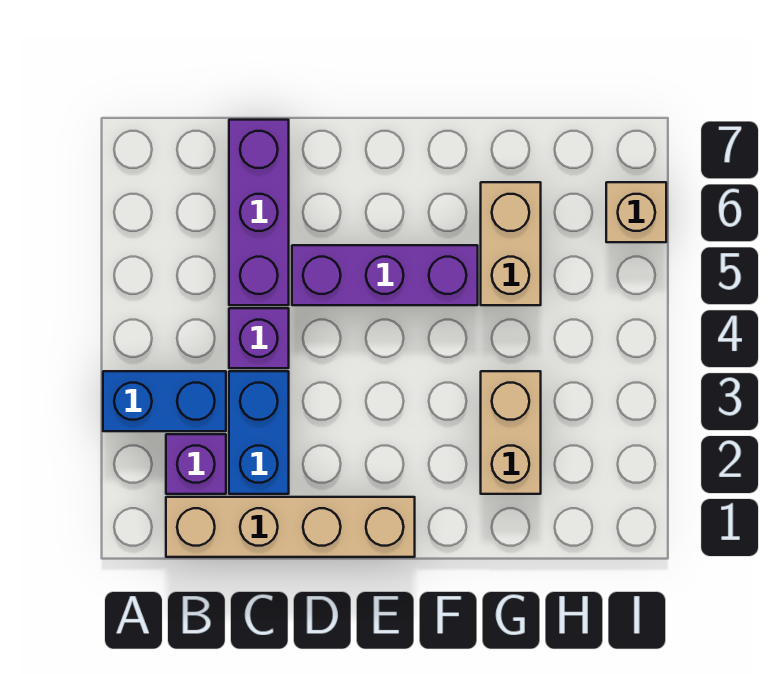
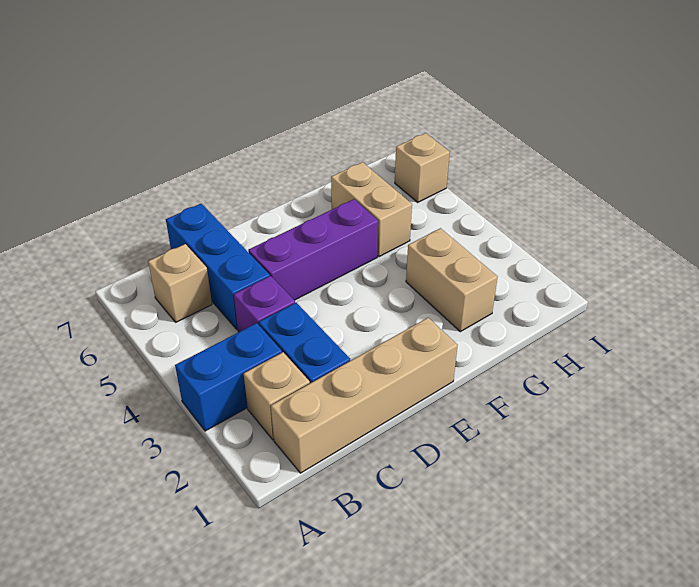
purple 1x1 brick [166,434,226,494] -> tan 1x1 brick [244,352,310,440]
none -> tan 1x1 brick [148,244,212,322]
purple 1x3 brick [229,120,289,305] -> blue 1x3 brick [166,204,270,330]

